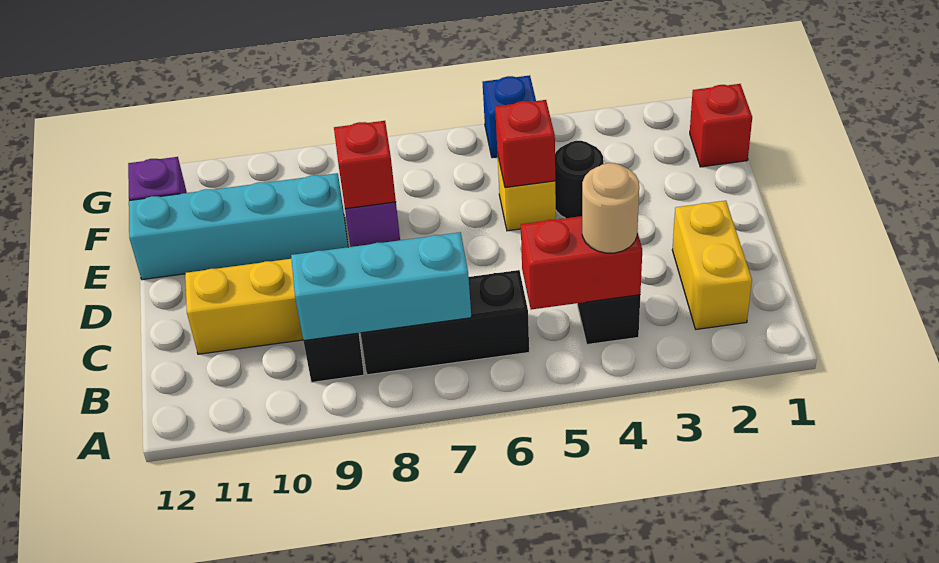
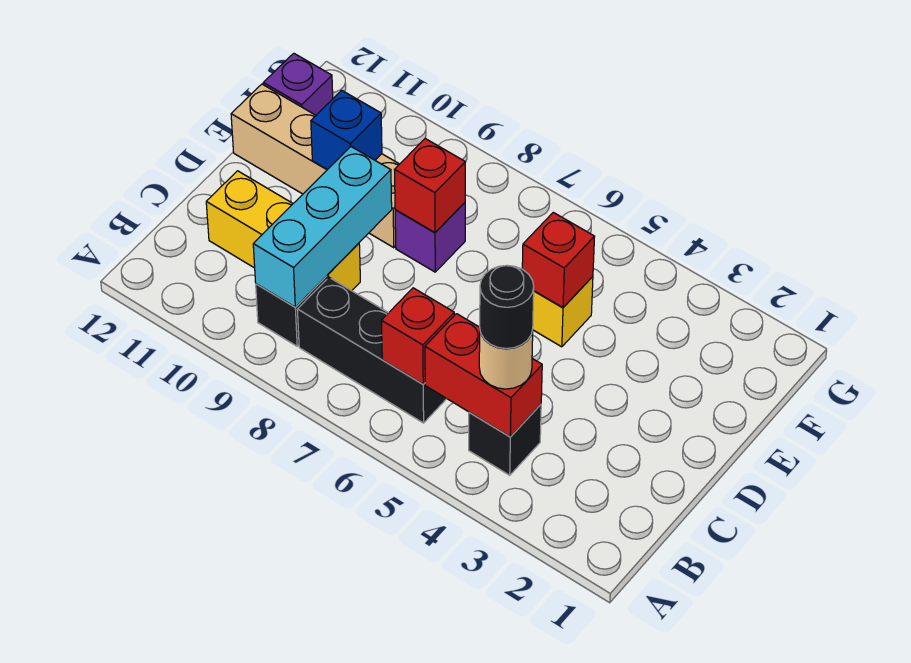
yellow 1x2 brick [672,201,752,329] -> none
cyan 1x3 brick [291,232,471,341] -> cyan 1x3 brick turned to [253,147,392,307]
black 1x1 round brick [555,141,604,218] -> black 1x1 round brick moved to [480,265,534,349]
cyan 1x4 brick [129,173,348,280] -> tan 1x4 brick [231,84,399,248]
red 1x1 brick [690,84,752,167] -> red 1x1 brick moved to [381,288,454,384]
blue 1x1 brick [483,75,536,158] -> blue 1x1 brick moved to [311,90,382,170]

